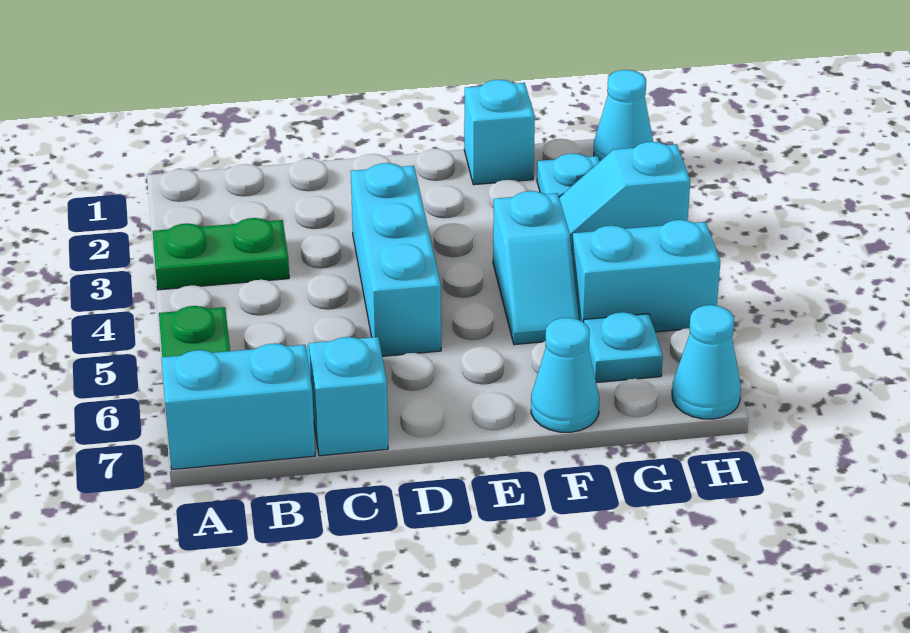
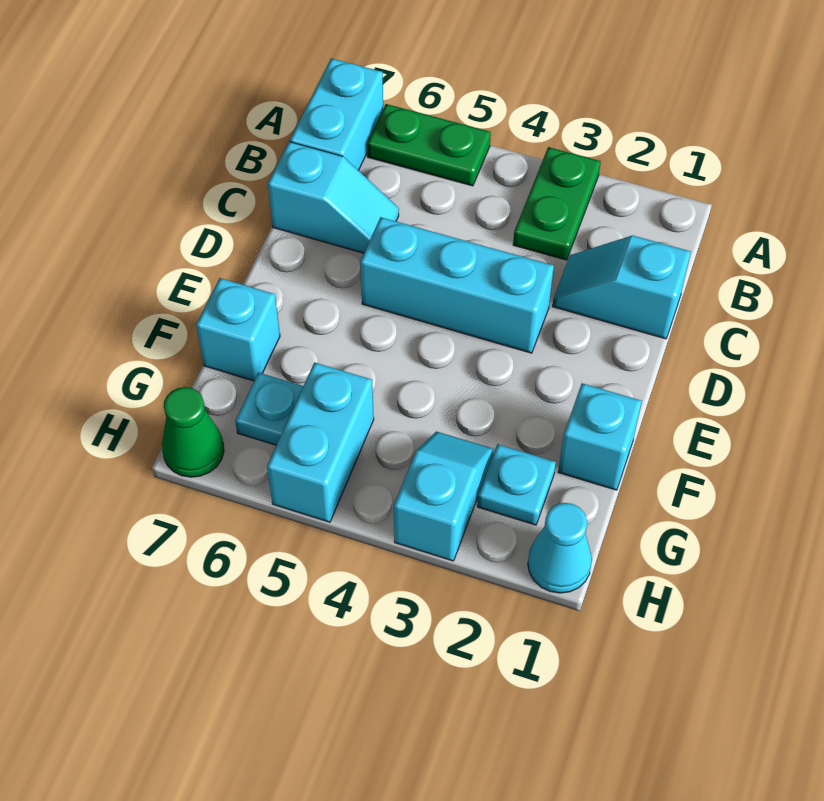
cyan 1x2 slope [493,191,579,345] -> cyan 1x2 slope moved to [552,235,691,339]
cyan 1x1 cone [531,318,599,432] -> cyan 1x1 brick [196,278,280,381]
cyan 1x1 cone [672,305,741,419] -> green 1x1 cone [162,387,224,477]

